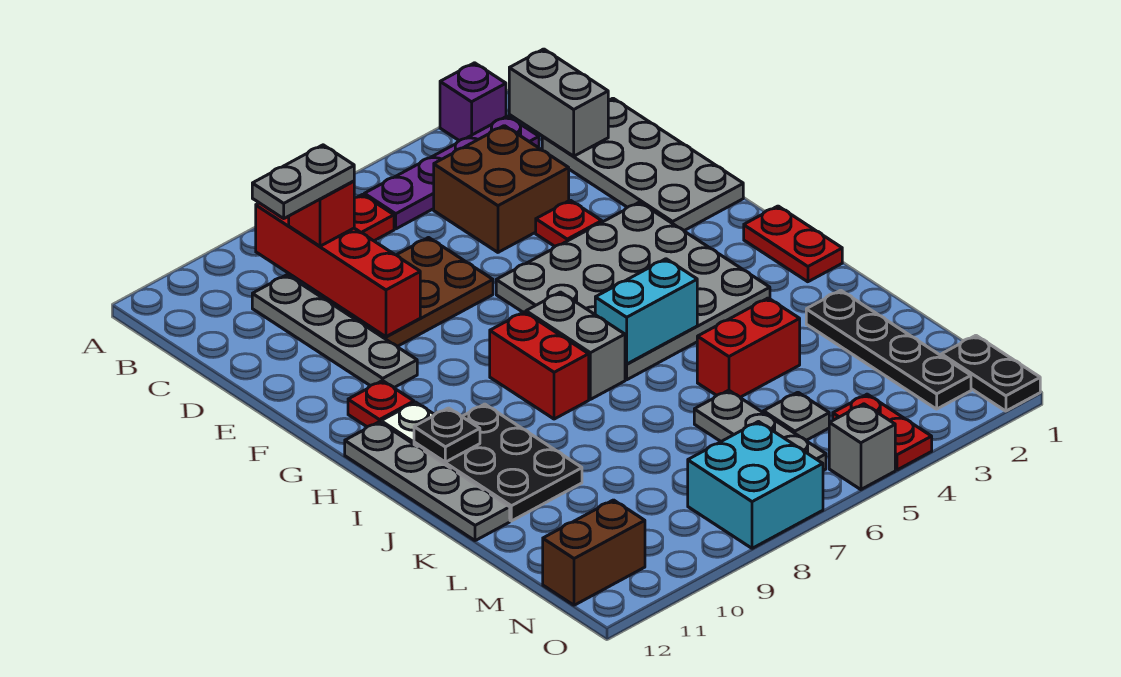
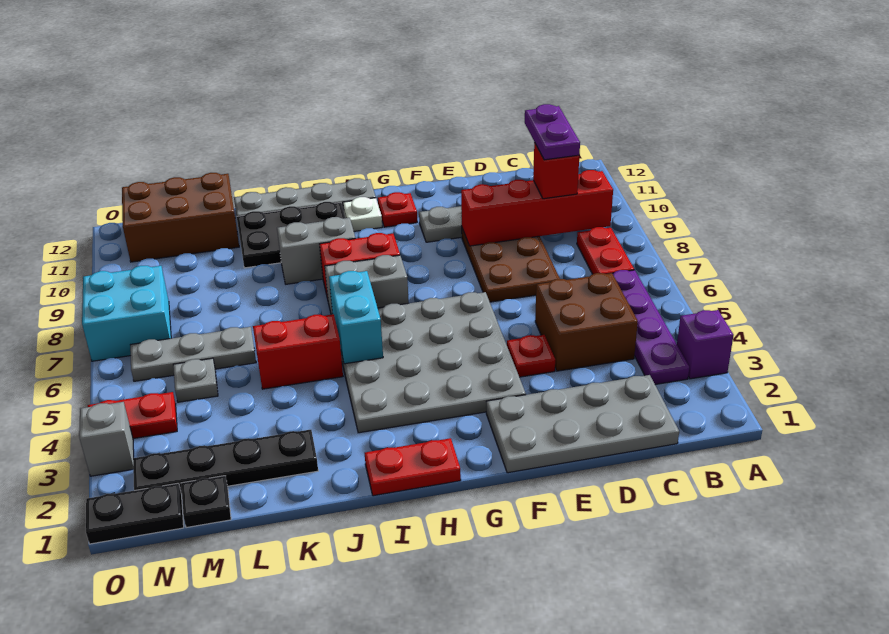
grey 1x2 brick [509,49,608,156] -> grey 1x2 brick moved to [277,217,355,284]
grey 1x2 plate [252,145,354,218] -> purple 1x2 plate [525,104,580,160]
black 1x1 plate [414,408,480,462] -> black 1x1 plate moved to [181,476,231,528]
red 1x2 brick [697,298,800,397] -> red 1x2 brick turned to [253,314,343,389]
brown 1x2 brick [543,500,645,605] -> brown 2x3 brick [122,173,239,262]
grey 1x1 brick [829,404,895,490] -> grey 1x1 brick moved to [79,402,134,476]

